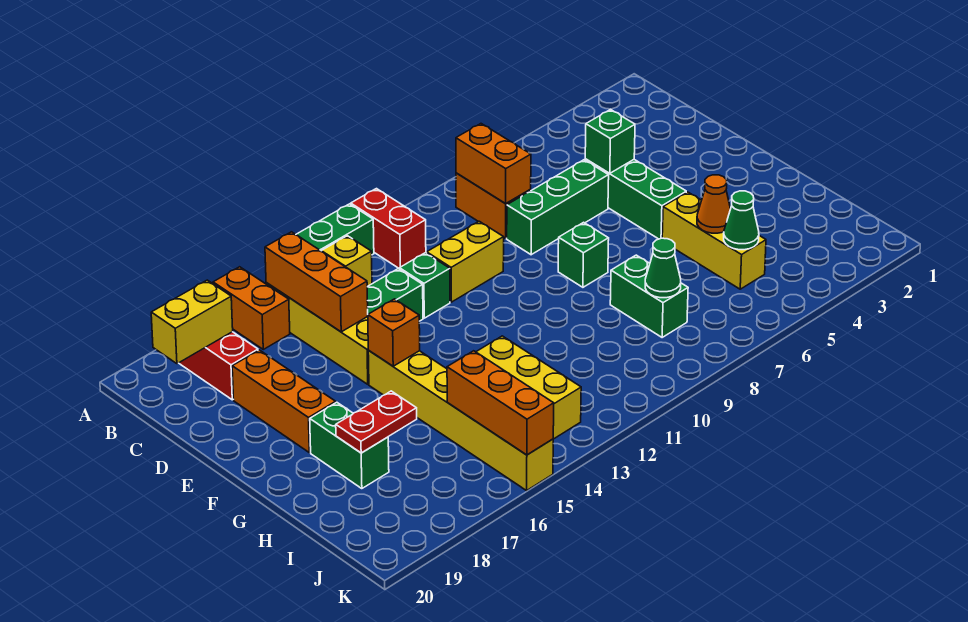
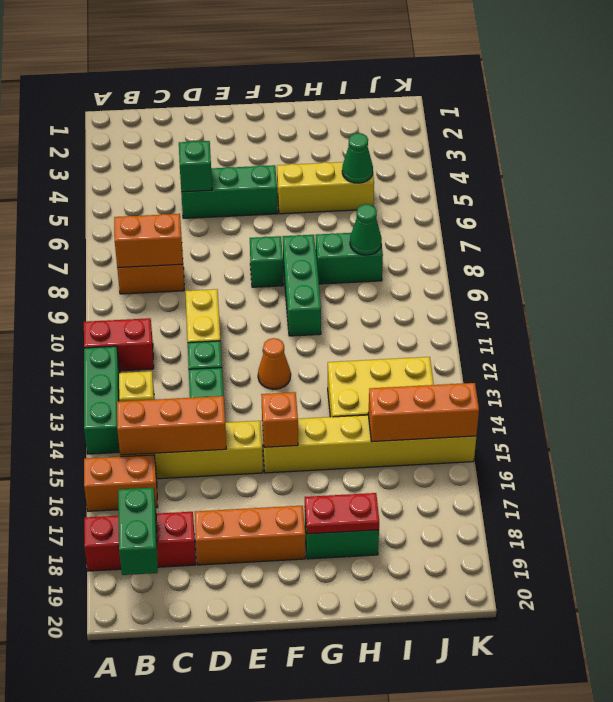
yellow 1x2 brick [151,280,233,364] -> green 1x2 brick [118,488,158,575]
green 1x3 brick [507,160,609,255] -> green 1x3 brick moved to [283,235,321,336]
orange 1x1 cone [697,175,731,233] -> orange 1x1 cone moved to [258,338,291,389]
red 1x2 plate [336,391,417,453] -> red 1x2 plate turned to [305,493,379,534]

